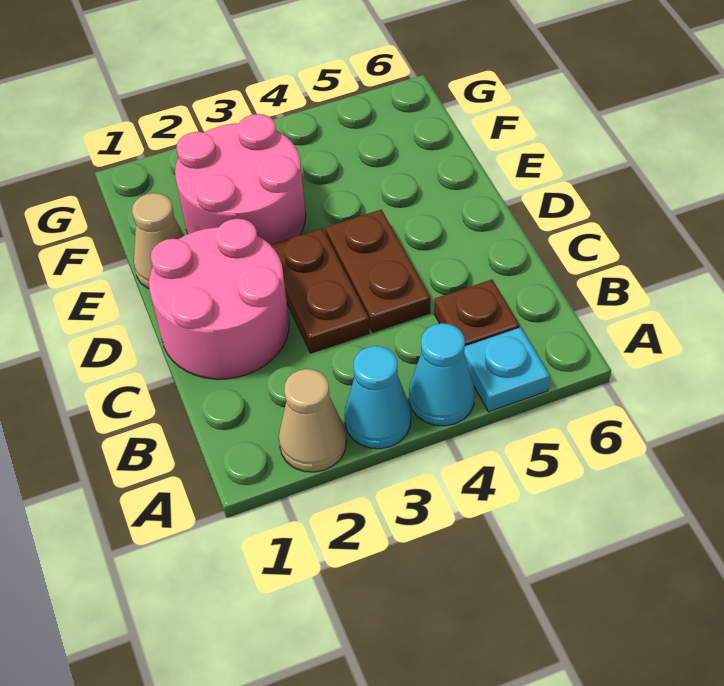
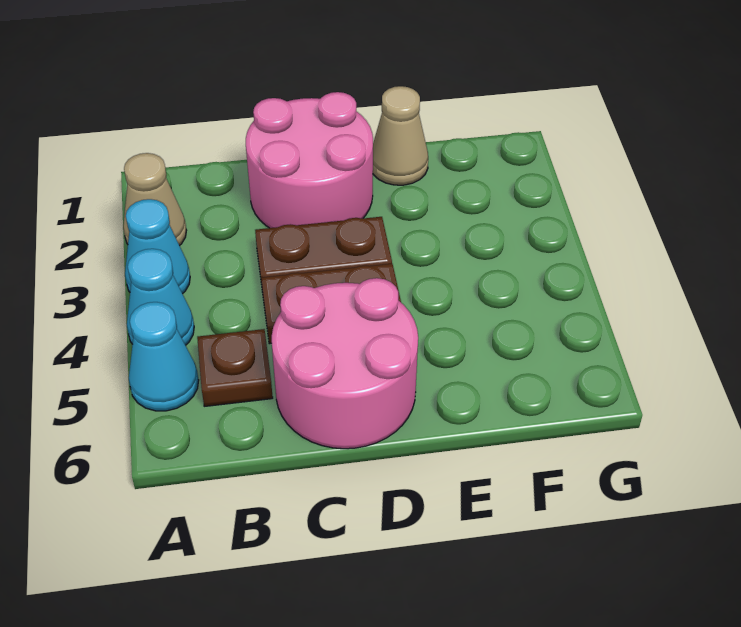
cyan 1x1 plate [464,327,550,412] -> cyan 1x1 cone [129,302,199,411]
pink 2x2 round brick [175,114,306,245] -> pink 2x2 round brick moved to [272,278,418,449]

